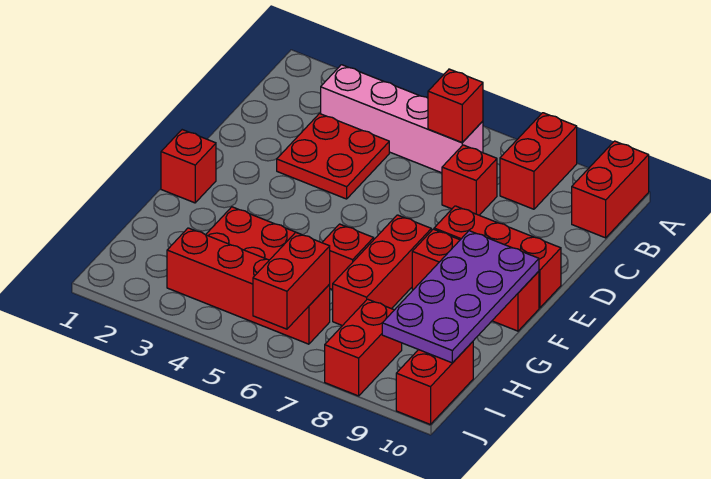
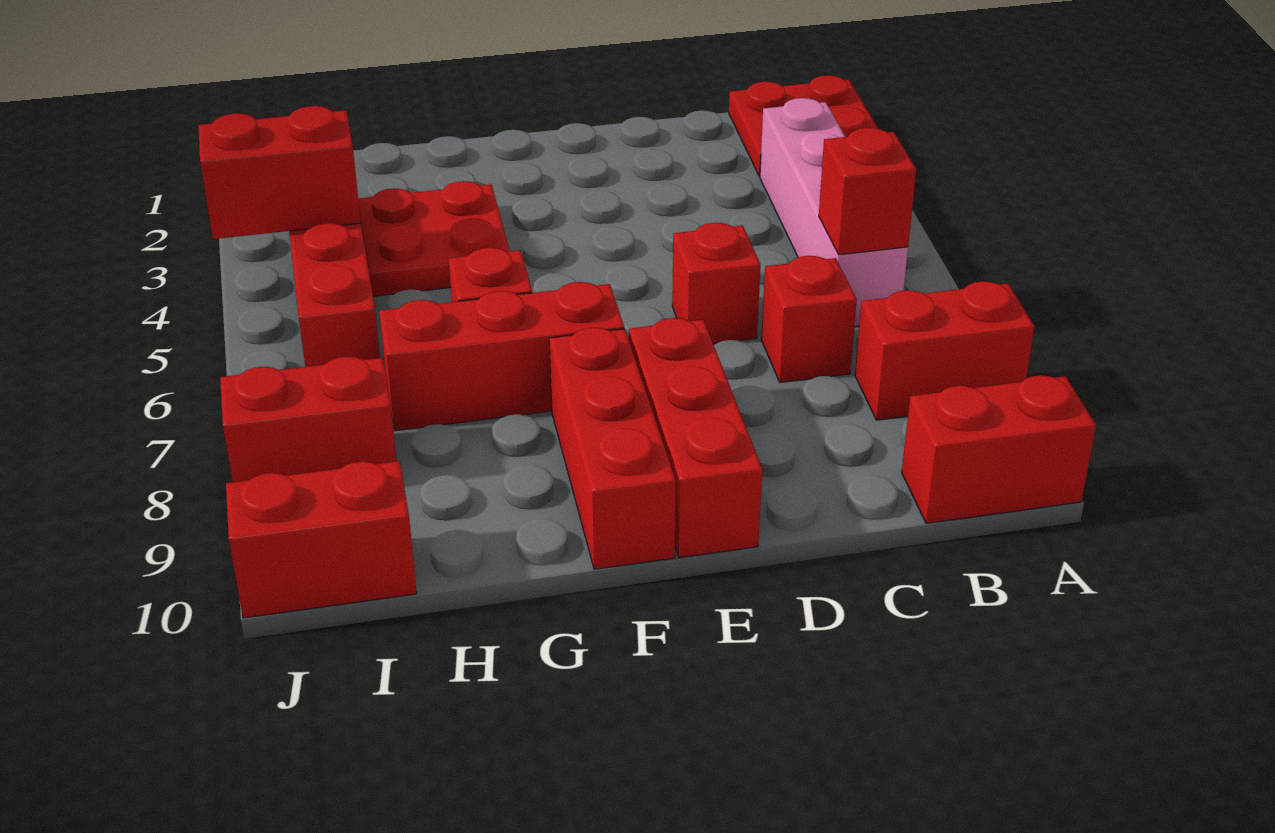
red 2x2 plate [277,114,389,199] -> red 2x2 plate moved to [729,75,878,176]
red 1x1 brick [161,130,216,203] -> red 1x1 brick moved to [672,223,761,344]
purple 2x4 plate [382,231,539,363] -> none
red 1x2 brick [253,232,330,329] -> red 1x2 brick moved to [198,106,361,239]

